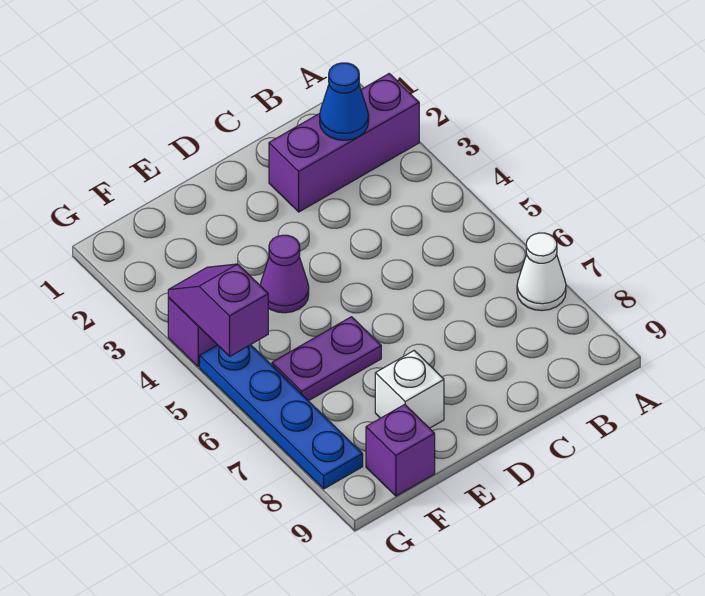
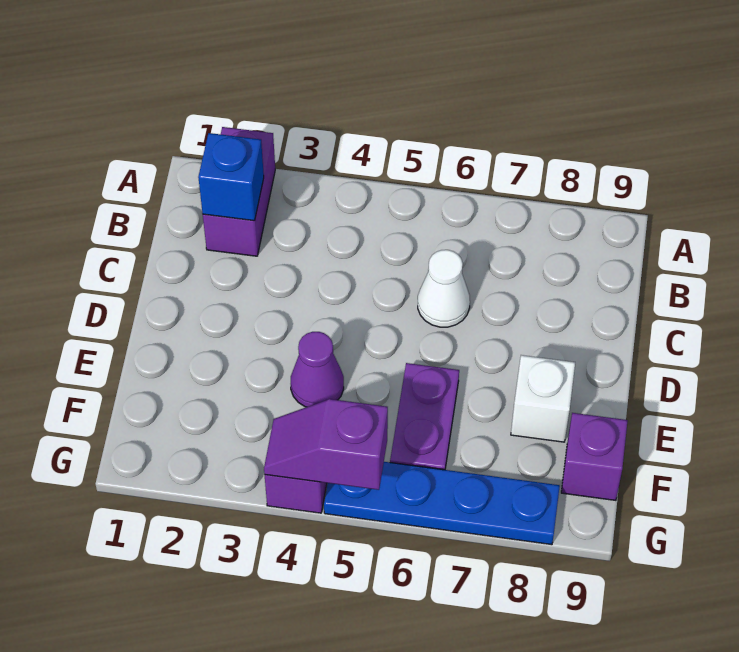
purple 1x3 brick [269,74,419,212] -> purple 1x2 brick [203,127,275,256]
white 1x1 cone [517,233,566,311] -> white 1x1 cone moved to [418,250,470,327]
blue 1x1 cone [320,63,369,140] -> blue 1x1 brick [198,133,264,221]

